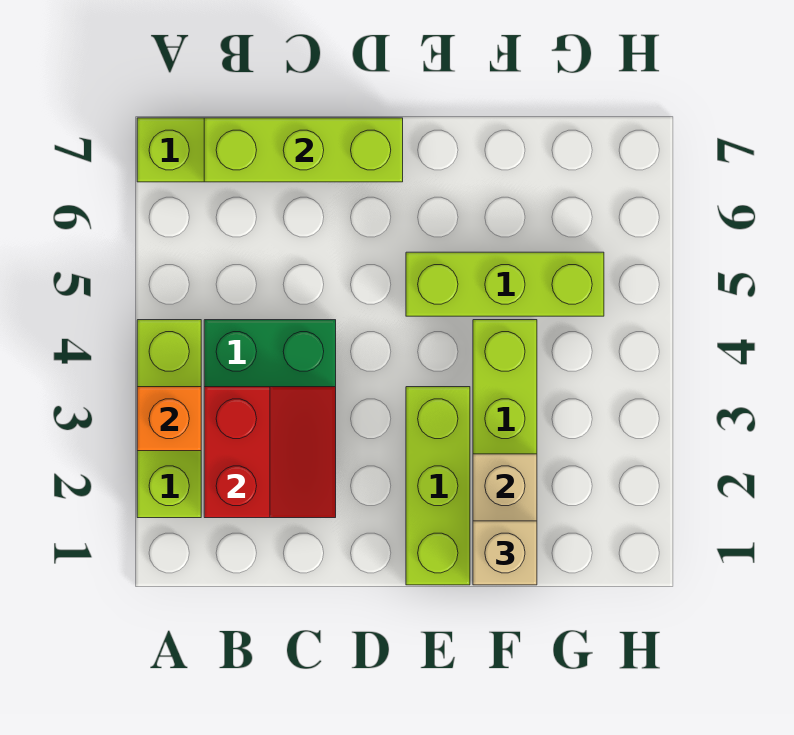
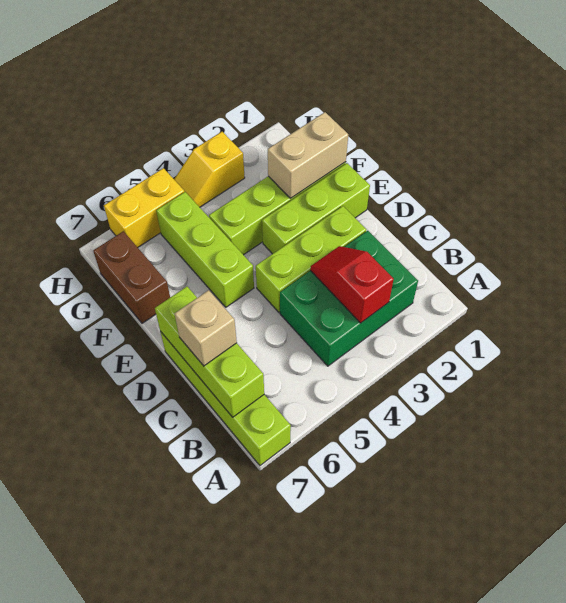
lime 1x3 brick [137,320,201,518] -> lime 1x3 brick moved to [256,206,366,312]
orange 1x1 brick [137,387,201,451] -> none
red 2x2 slope [204,387,336,518] -> red 1x2 slope [310,246,394,323]
tan 1x1 brick [473,521,537,585] -> tan 1x1 brick moved to [175,290,237,366]
none -> brown 1x2 brick [93,231,170,323]
none -> yellow 1x2 slope [174,132,245,207]
none -> yellow 1x2 brick [104,168,184,247]

